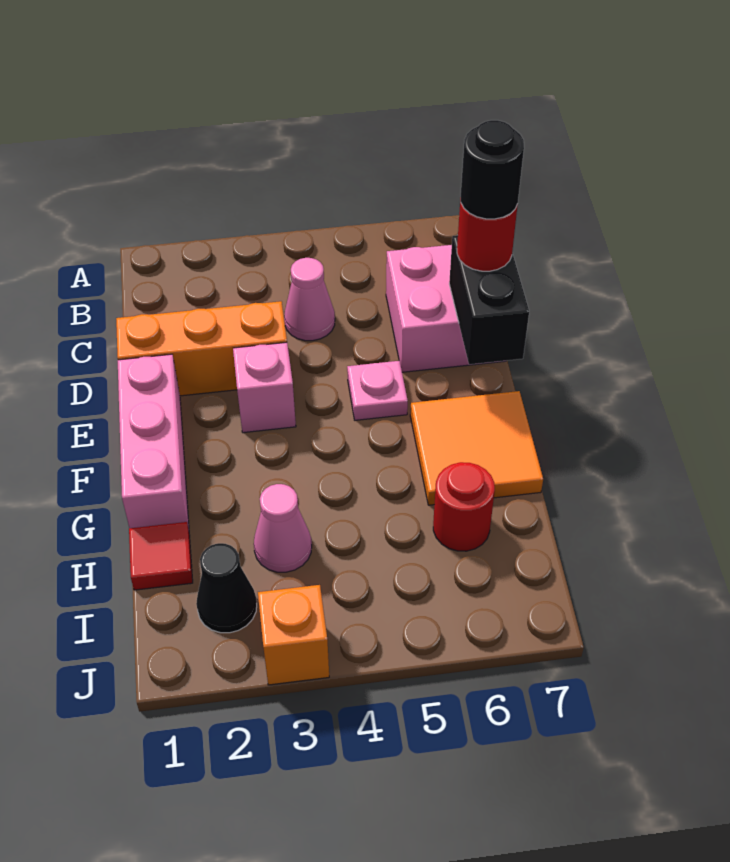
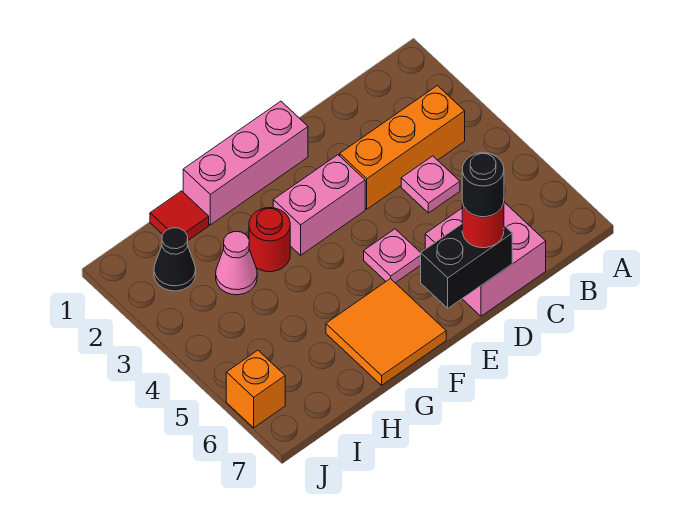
pink 1x1 cone [284,258,335,341] -> pink 1x1 plate [401,156,460,213]
orange 1x3 brick [116,301,287,396] -> orange 1x3 brick turned to [340,86,465,209]
pink 1x1 brick [233,342,296,433] -> pink 1x2 brick [273,155,365,255]
red 1x1 round brick [433,462,495,551] -> red 1x1 round brick moved to [249,208,290,272]
orange 1x1 brick [258,585,329,685] -> orange 1x1 brick moved to [226,350,285,428]

